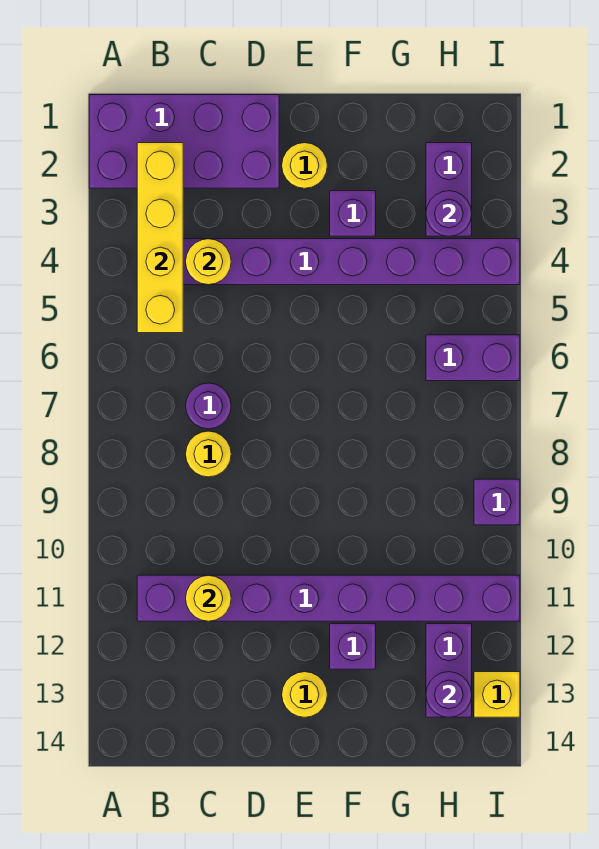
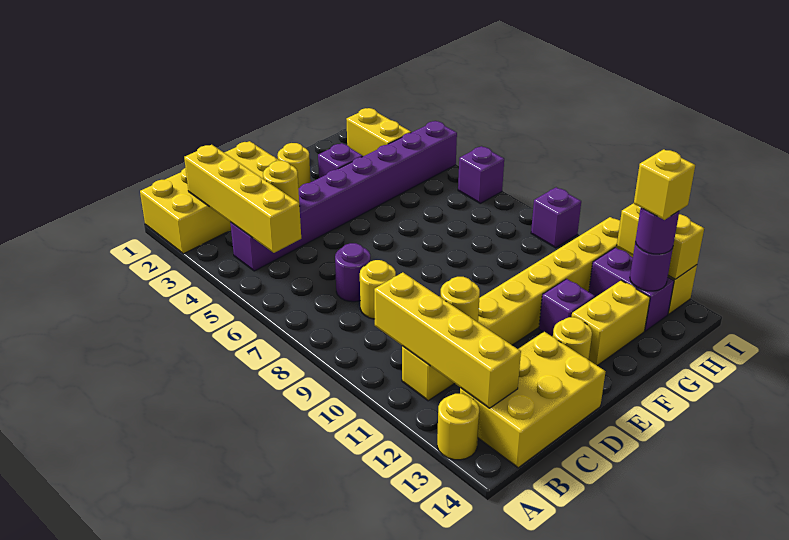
purple 2x4 brick [89,95,279,188] -> yellow 2x4 brick [140,141,279,254]
none -> yellow 1x1 round brick [437,394,479,460]
none -> yellow 1x4 brick [374,272,521,408]
purple 1x8 brick [137,575,520,621] -> yellow 1x8 brick [402,217,633,401]
none -> yellow 2x3 brick [460,332,606,468]
none -> yellow 1x2 brick [572,280,650,366]
purple 1x2 brick [426,143,472,236] -> yellow 1x2 brick [346,108,411,156]
purple 1x1 round brick [426,191,472,236] -> purple 1x1 round brick moved to [635,208,679,254]
purple 1x2 brick [426,335,520,381] -> purple 1x1 brick [458,146,504,203]
none -> yellow 1x1 brick [634,149,695,220]
none -> yellow 1x2 brick [617,203,704,279]

